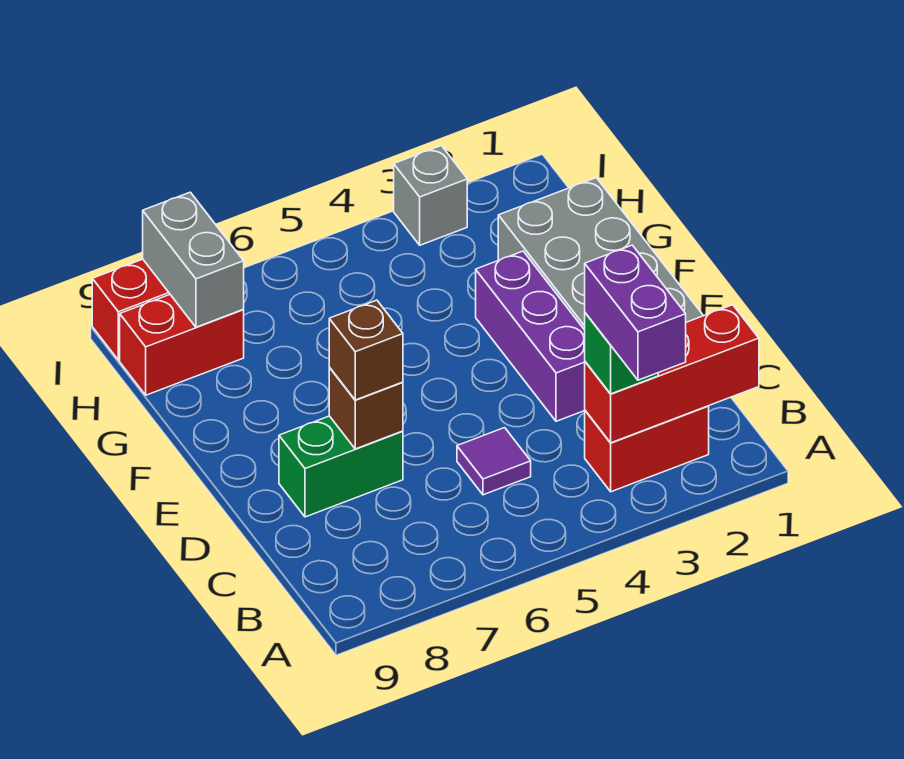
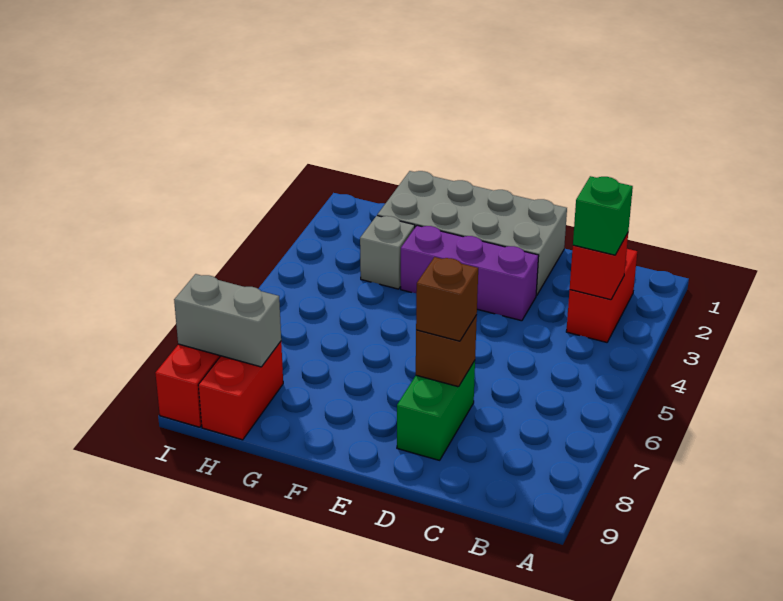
purple 1x2 brick [585,245,686,380] -> none
red 1x3 brick [585,305,759,443] -> red 1x1 brick [570,233,628,300]
purple 1x1 tile [457,428,531,495] -> none
grey 1x1 brick [394,146,467,245] -> grey 1x1 brick moved to [360,216,415,289]

